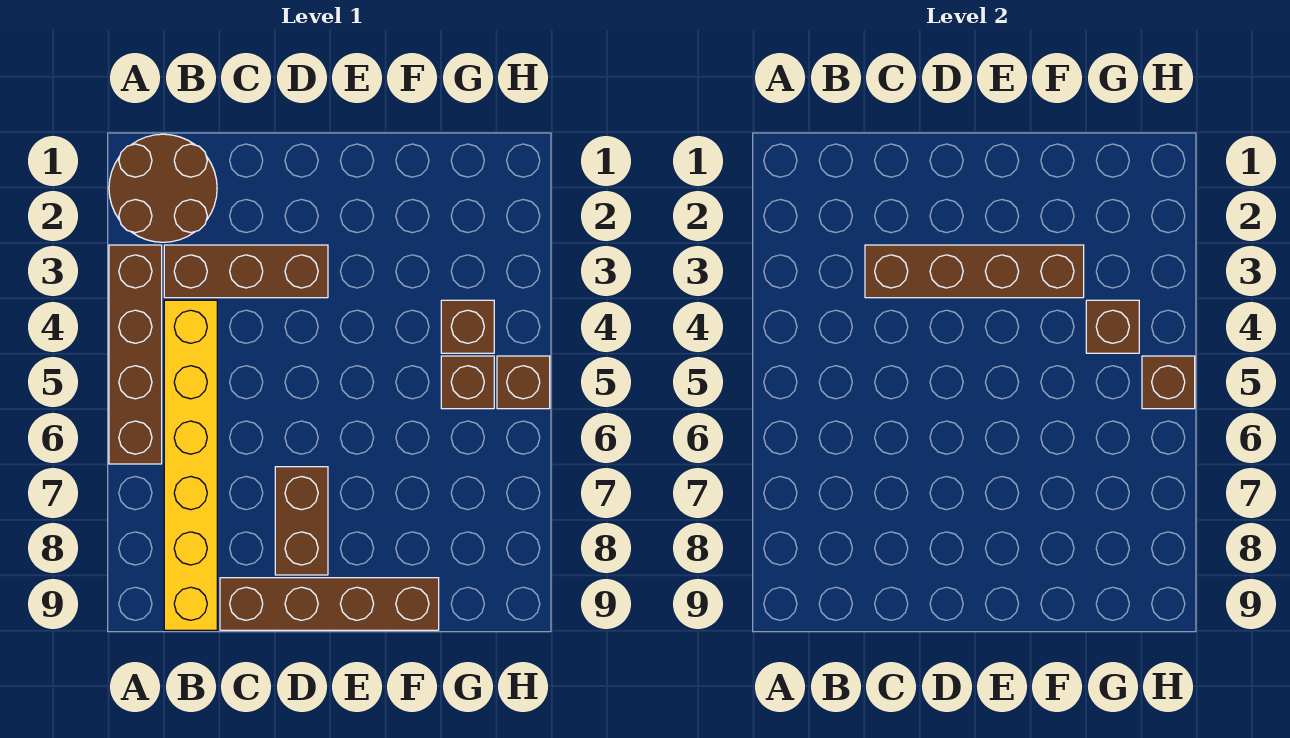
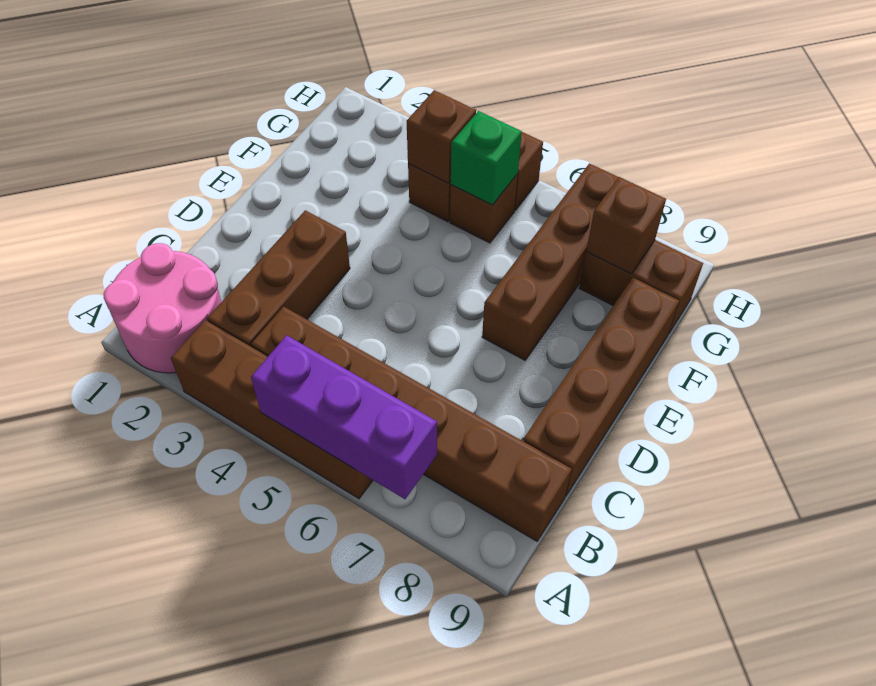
brown 2x2 round brick [109,134,217,242] -> pink 2x2 round brick [104,243,221,373]
none -> purple 1x3 brick [251,335,437,499]
yellow 1x6 brick [164,300,217,630] -> brown 1x6 brick [251,307,572,541]
brown 1x4 brick [865,245,1084,298] -> brown 1x4 brick moved to [482,163,618,360]
brown 1x2 brick [275,467,328,575] -> brown 1x2 brick moved to [579,240,703,333]
none -> green 1x1 brick [451,111,522,205]
brown 1x1 brick [1142,356,1195,409] -> brown 1x1 brick moved to [586,177,666,274]

